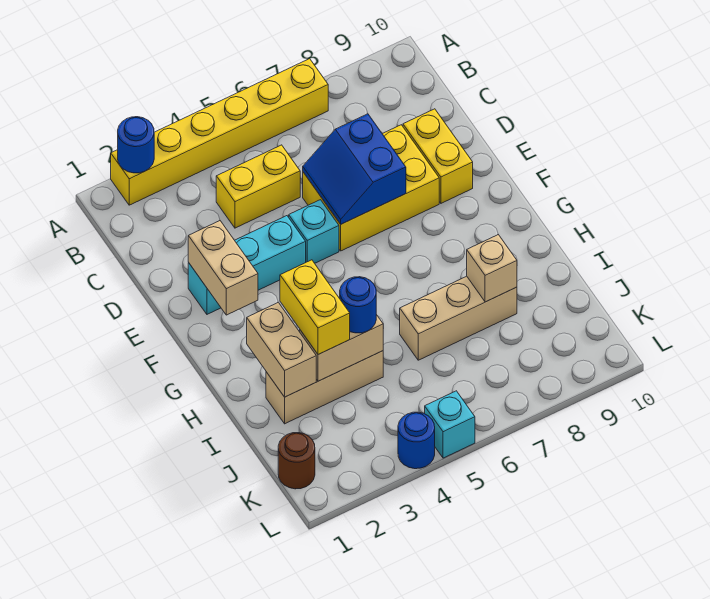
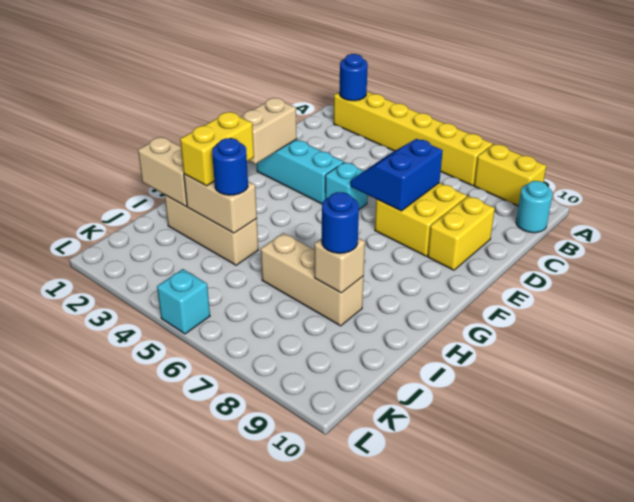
none -> cyan 1x1 round brick [516,181,553,233]
yellow 1x2 brick [216,145,300,228] -> yellow 1x2 brick moved to [474,144,546,206]
yellow 2x3 brick [303,125,439,251] -> yellow 2x2 brick [375,183,467,256]
tan 1x2 brick [247,302,316,397] -> tan 1x2 brick turned to [138,137,187,206]
brown 1x1 round brick [278,433,315,489] -> none
blue 1x1 round brick [398,412,435,469] -> blue 1x1 round brick moved to [322,192,359,253]

